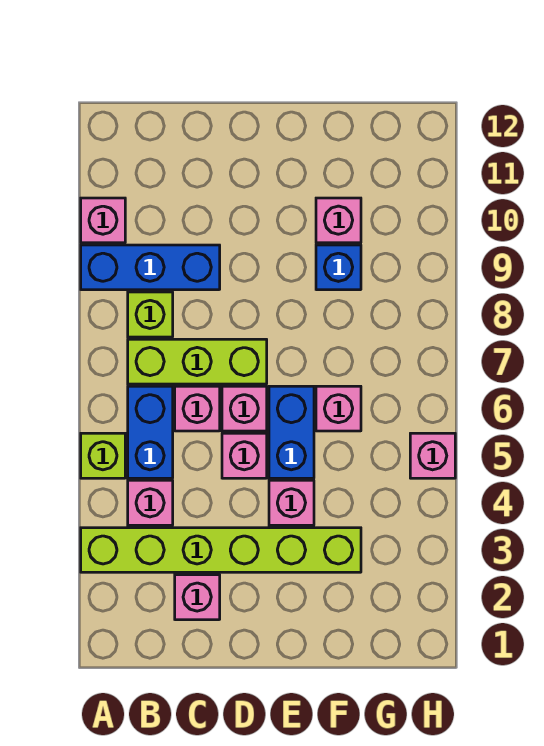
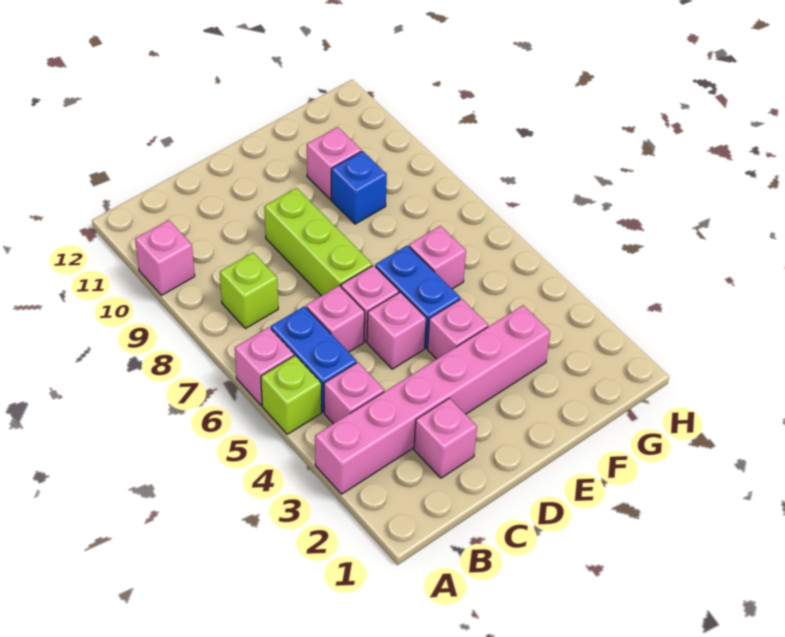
lime 1x6 brick [81,528,361,572] -> pink 1x6 brick [315,305,550,494]
blue 1x3 brick [81,245,220,290] -> none
lime 1x3 brick [128,339,267,384] -> lime 1x3 brick turned to [264,188,372,296]
pink 1x1 brick [410,433,455,478] -> pink 1x1 brick moved to [235,327,294,405]

